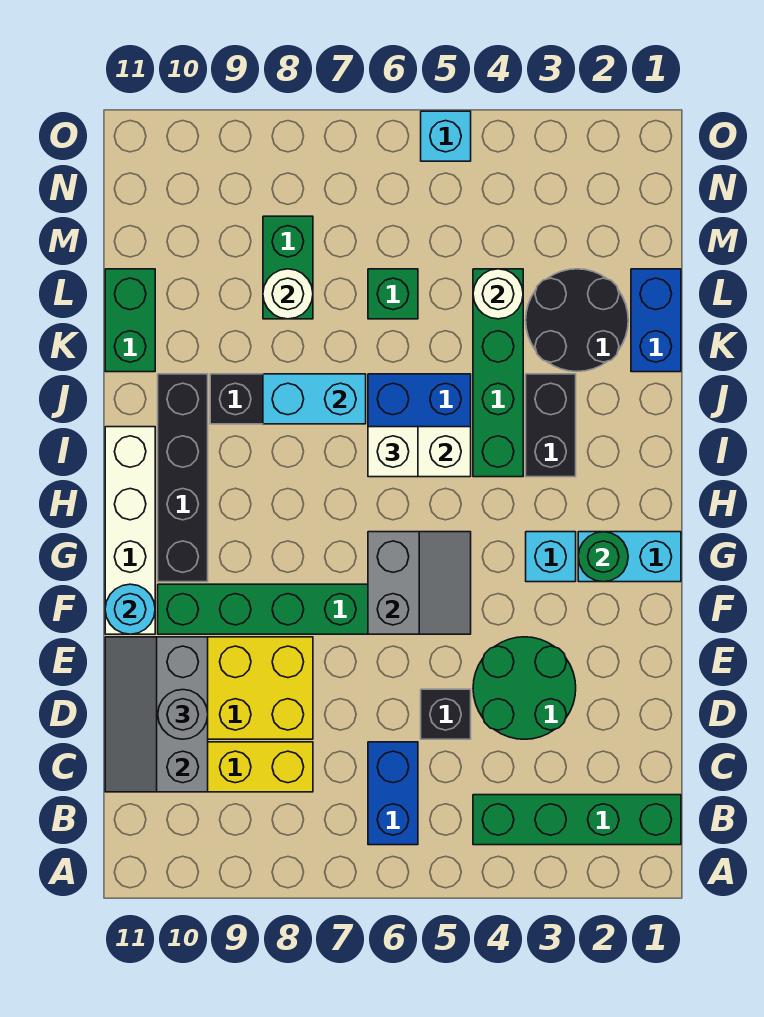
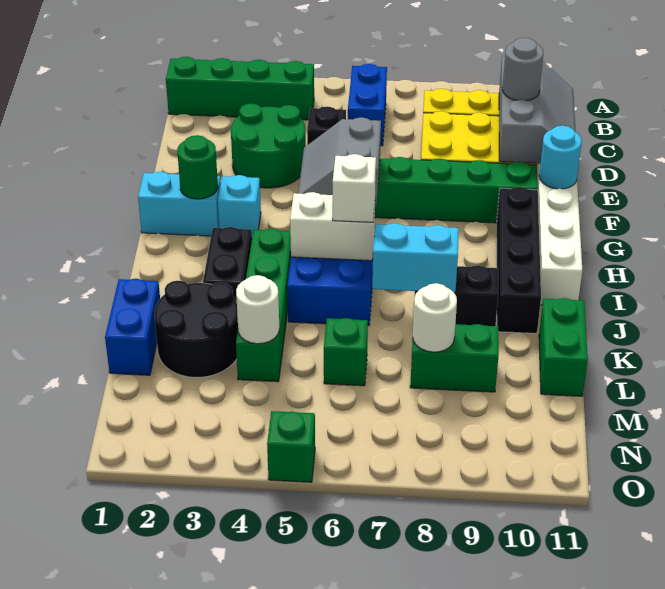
green 1x2 brick [263,216,313,319] -> green 1x2 brick turned to [410,324,499,392]
cyan 1x1 brick [421,111,471,161] -> green 1x1 brick [267,411,315,482]

